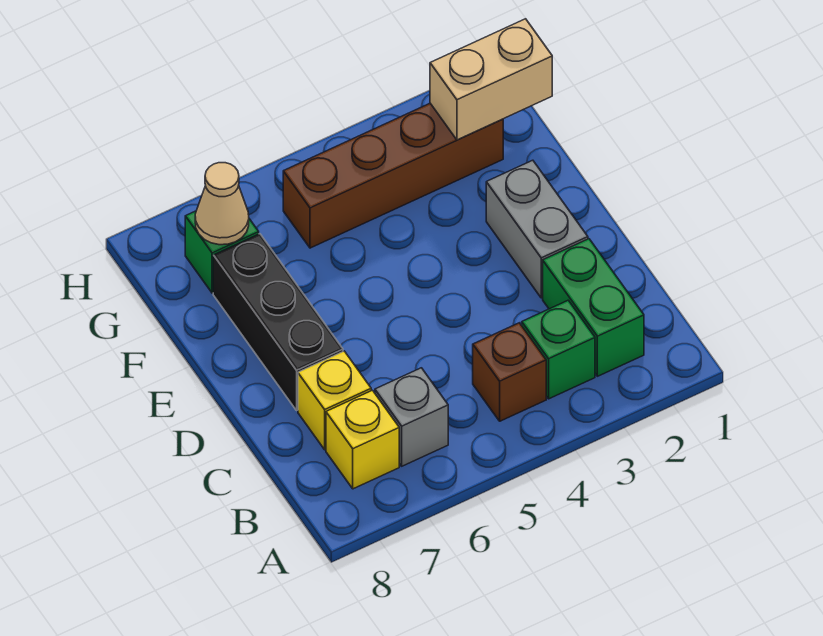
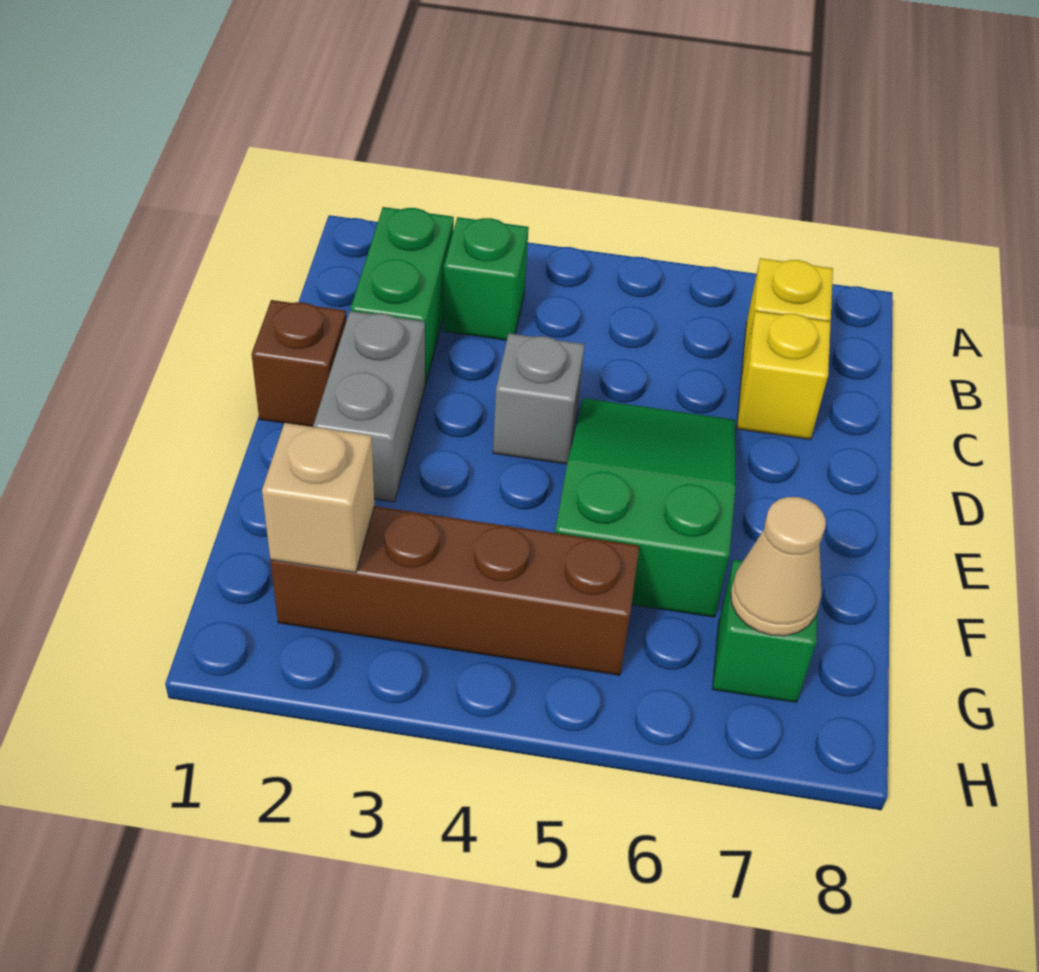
brown 1x1 brick [473,323,546,421] -> brown 1x1 brick moved to [252,300,346,427]
grey 1x1 brick [375,368,448,466] -> grey 1x1 brick moved to [493,333,585,464]
none -> green 2x3 slope [555,398,735,617]
black 1x3 brick [213,234,343,410] -> none
tan 1x2 brick [430,19,552,140] -> tan 1x1 brick [262,423,374,573]

